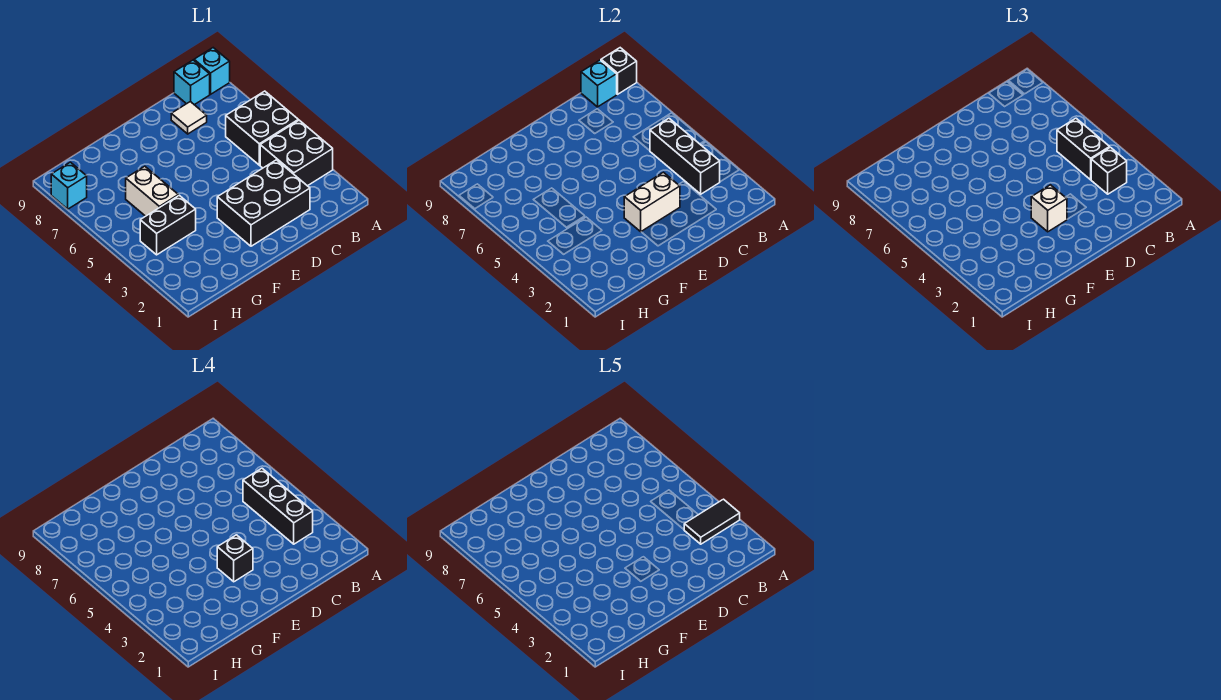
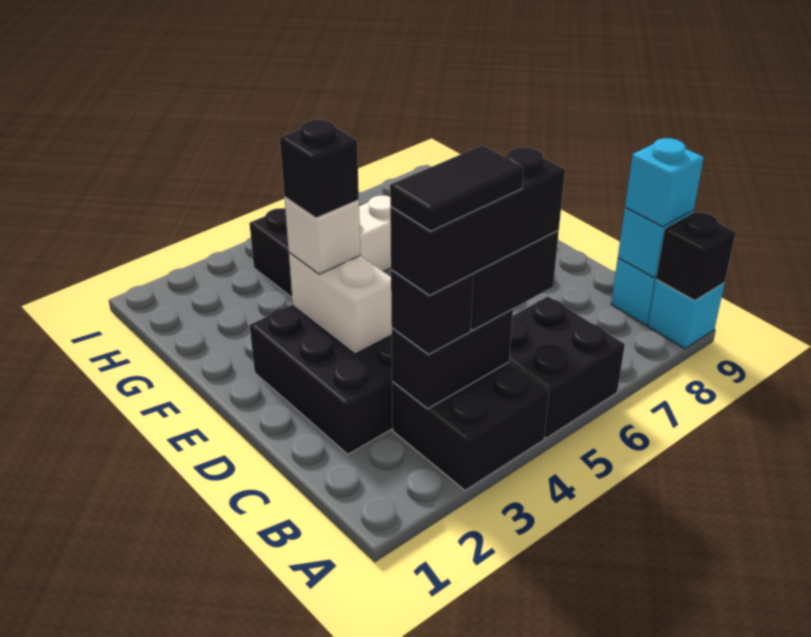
black 1x2 tile [684,499,740,544] -> black 1x2 tile turned to [390,145,524,231]
black 1x3 brick [650,118,720,194] -> black 1x2 brick [392,309,513,409]
white 1x1 tile [171,102,207,134] -> none
cyan 1x1 brick [51,162,87,209] -> cyan 1x1 brick moved to [625,138,704,227]

